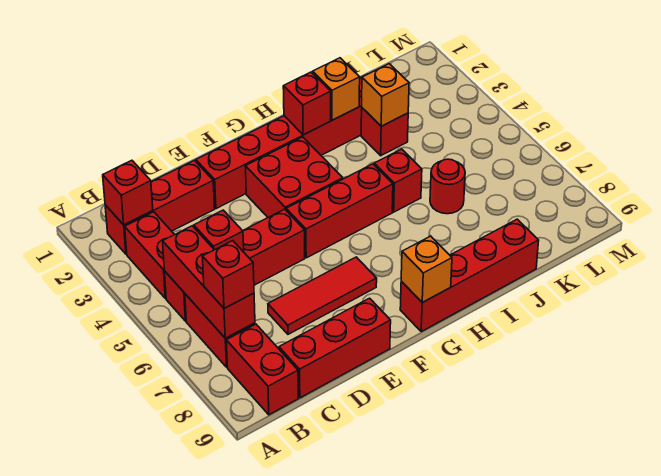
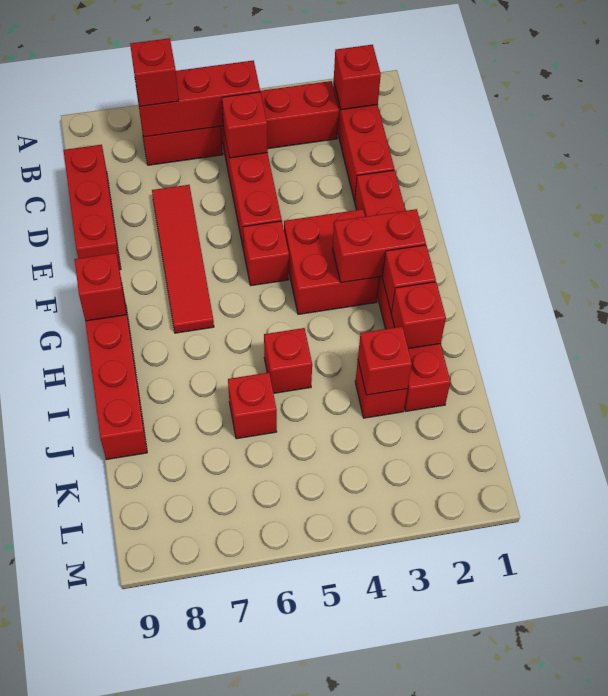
red 1x2 brick [226,324,298,415] -> red 1x2 brick moved to [333,209,426,283]
red 1x3 tile [268,257,377,334] -> red 1x4 tile [152,185,214,333]
red 1x3 brick [286,164,393,258] -> red 1x1 brick [243,221,289,286]
orange 1x1 brick [401,236,452,303] -> red 1x1 brick [74,253,126,321]
orange 1x1 brick [313,58,360,120] -> red 1x1 brick [391,282,446,349]
orange 1x1 brick [362,64,409,126] -> red 1x1 brick [358,327,412,395]
red 1x1 round brick [430,159,465,214] -> red 1x1 brick [228,373,277,439]

